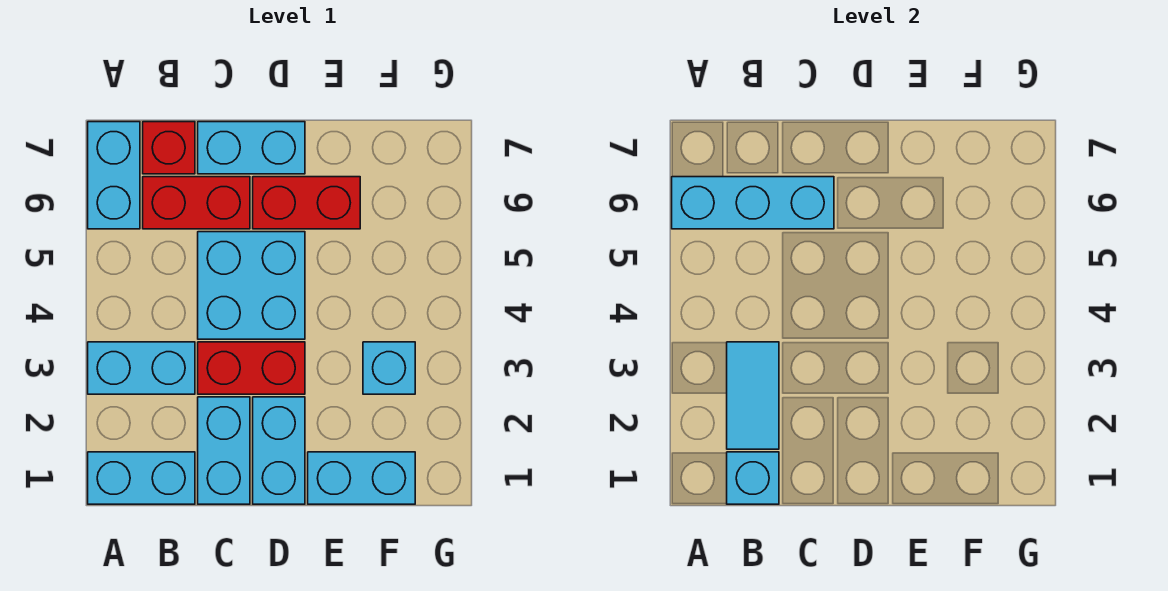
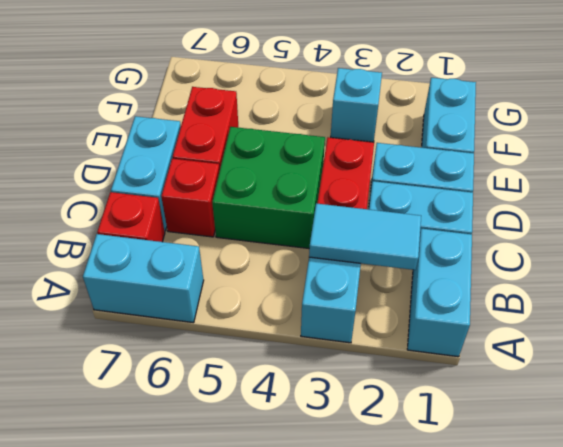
cyan 1x3 brick [672,177,834,229] -> none
cyan 1x1 brick [727,452,779,504] -> none
red 1x2 brick [143,177,250,229] -> red 1x1 brick [161,159,220,237]
cyan 2x2 brick [198,232,305,339] -> green 2x2 brick [212,127,325,248]

